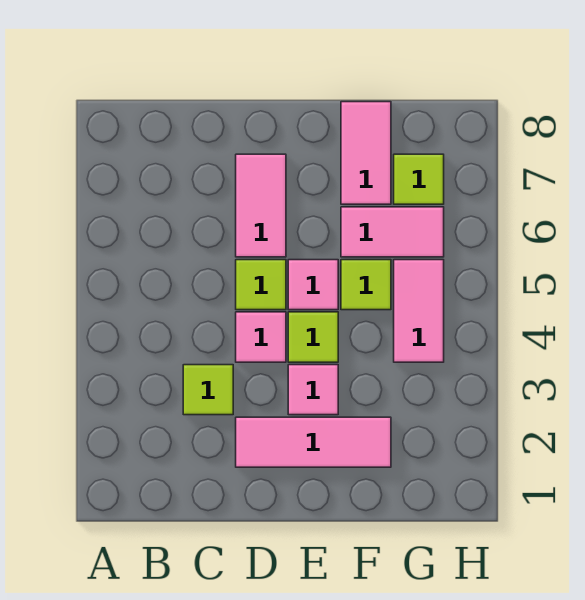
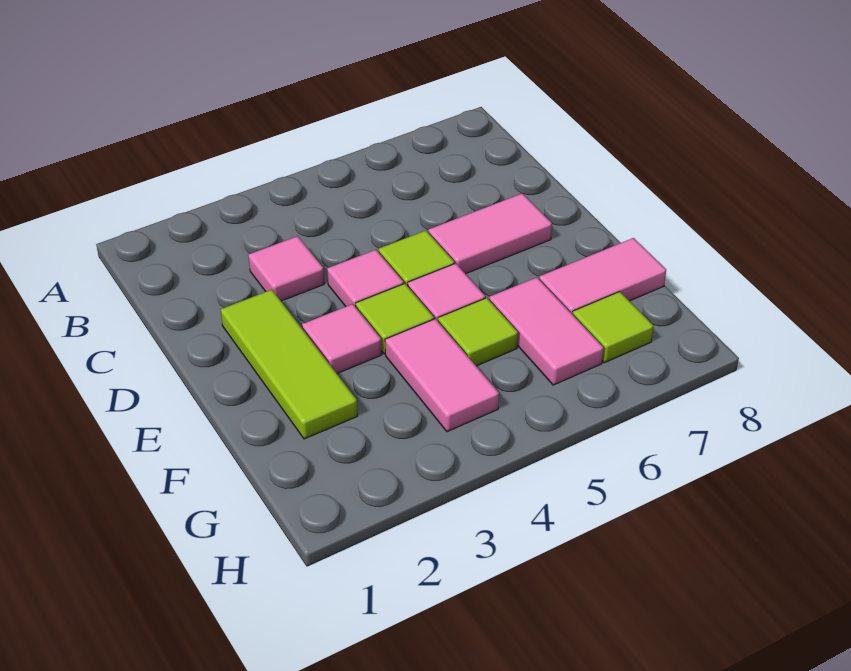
lime 1x1 tile [183,365,233,415] -> pink 1x1 tile [248,236,324,301]
pink 1x3 tile [236,417,391,467] -> lime 1x3 tile [221,290,357,439]
pink 1x2 tile [394,260,444,362] -> pink 1x2 tile turned to [385,319,499,432]

